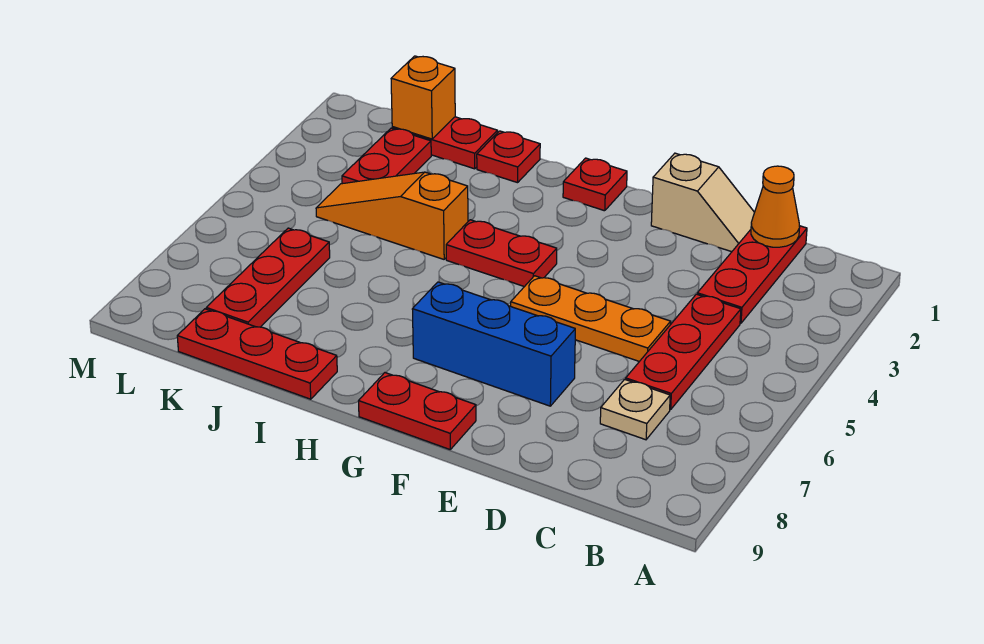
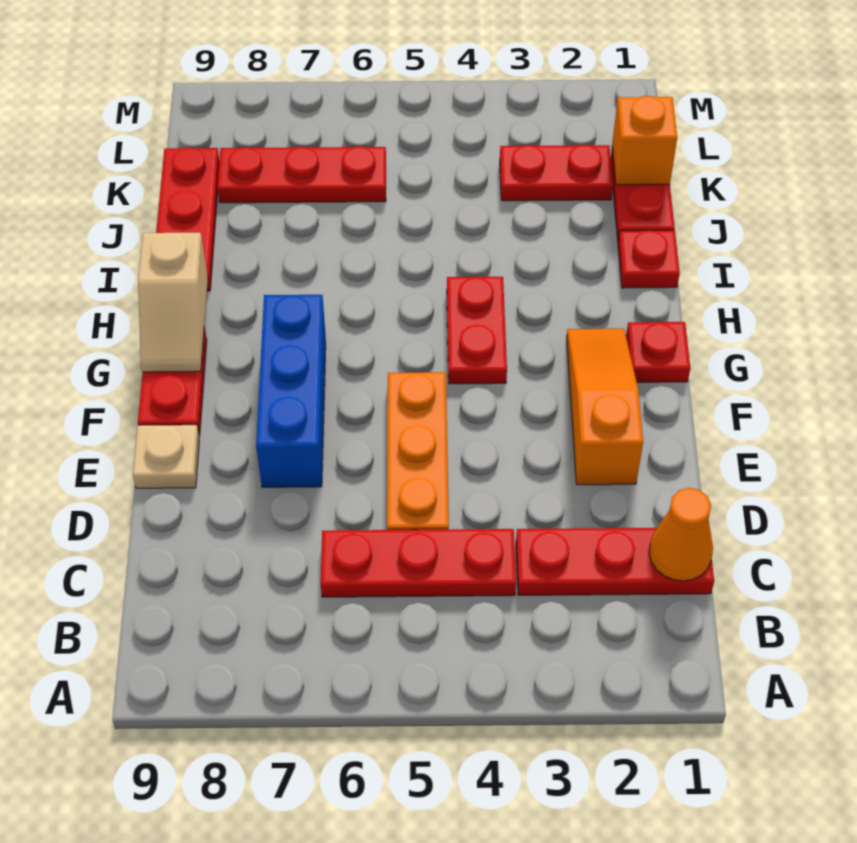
tan 1x1 plate [600,379,670,440] -> tan 1x1 plate moved to [133,425,199,488]
tan 1x2 slope [651,153,755,252] -> tan 1x2 slope moved to [138,233,208,372]
orange 1x3 slope [316,172,468,259] -> orange 1x3 slope moved to [567,329,643,485]

